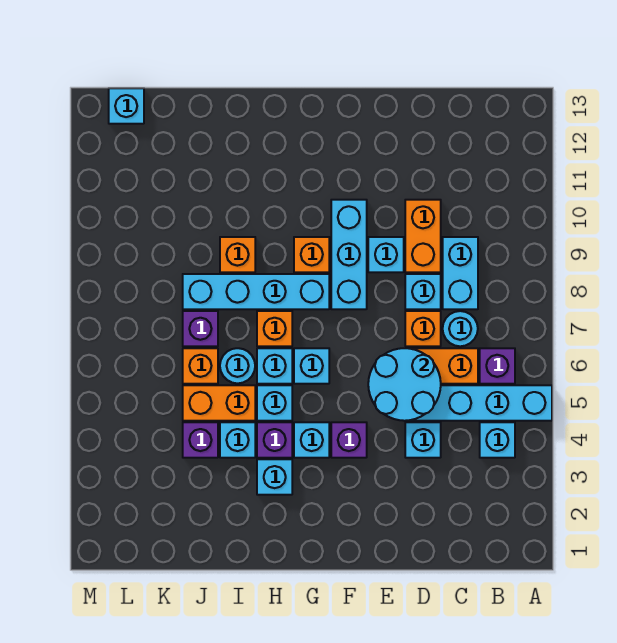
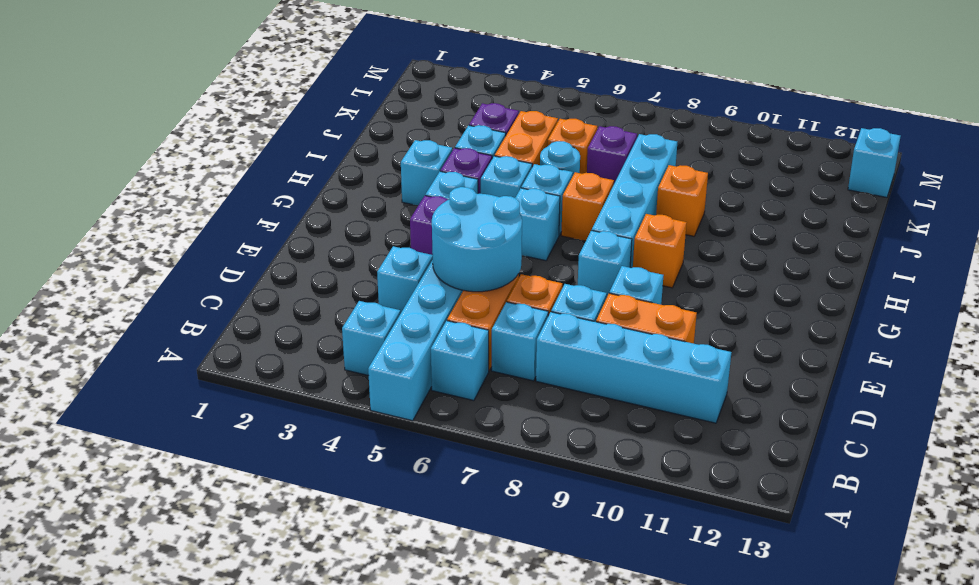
purple 1x1 brick [480,348,515,384] -> cyan 1x1 brick [431,321,489,400]
cyan 1x1 round brick [443,311,478,346] -> cyan 1x1 brick [492,302,548,381]
cyan 1x2 brick [443,237,478,309] -> cyan 1x4 brick [536,312,731,423]
cyan 1x3 brick [331,200,367,309] -> cyan 1x1 brick [578,230,632,298]

